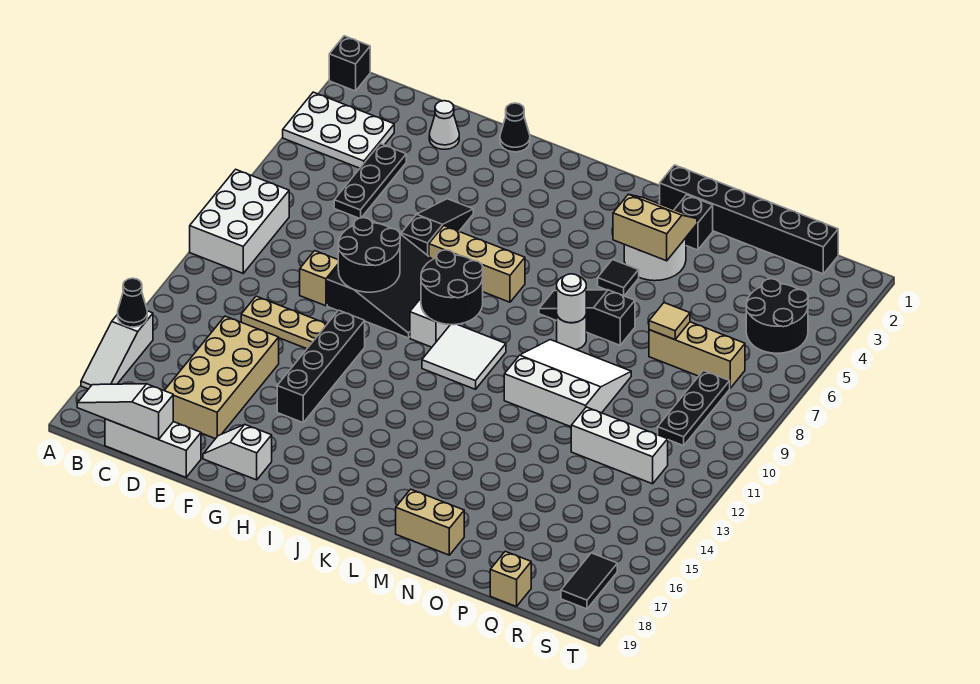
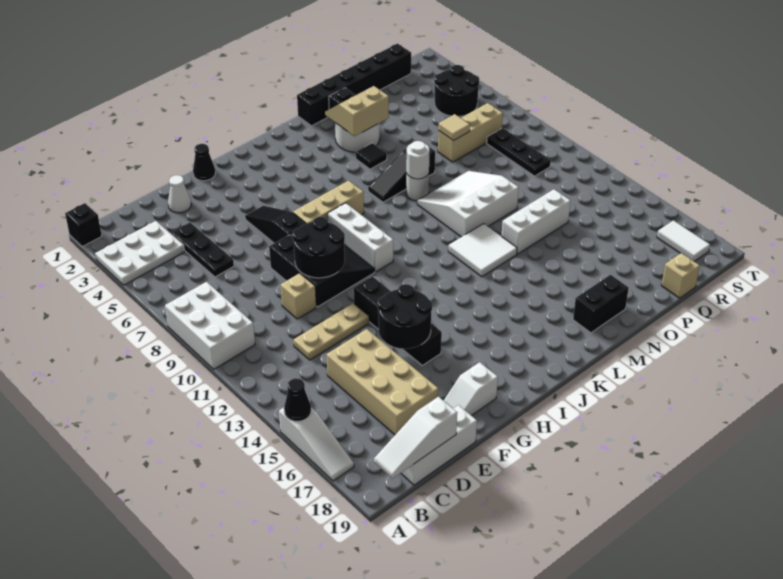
black 2x2 round brick [421,250,483,325] -> black 2x2 round brick moved to [378,284,432,349]
white 2x2 tile [422,324,506,389] -> white 2x2 tile moved to [448,224,517,277]
tan 1x2 brick [396,489,464,555] -> black 1x2 brick [573,275,629,333]
white 1x3 brick [571,407,668,484] -> white 1x3 brick moved to [501,189,571,254]
black 1x2 tile [561,553,617,609] -> white 1x2 tile [657,220,710,262]

